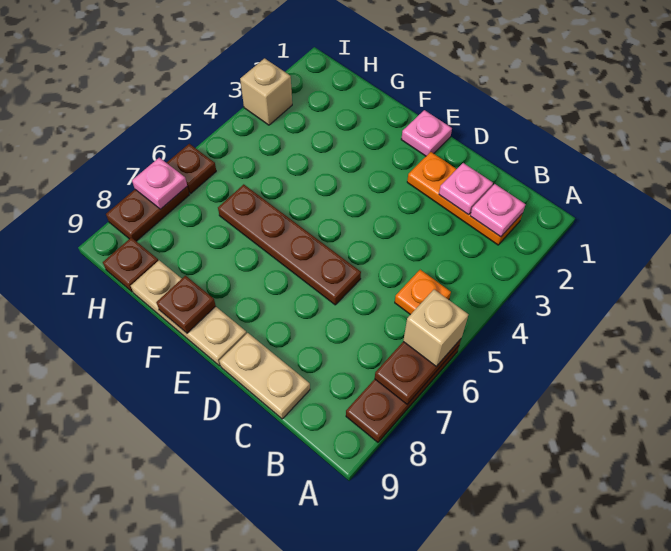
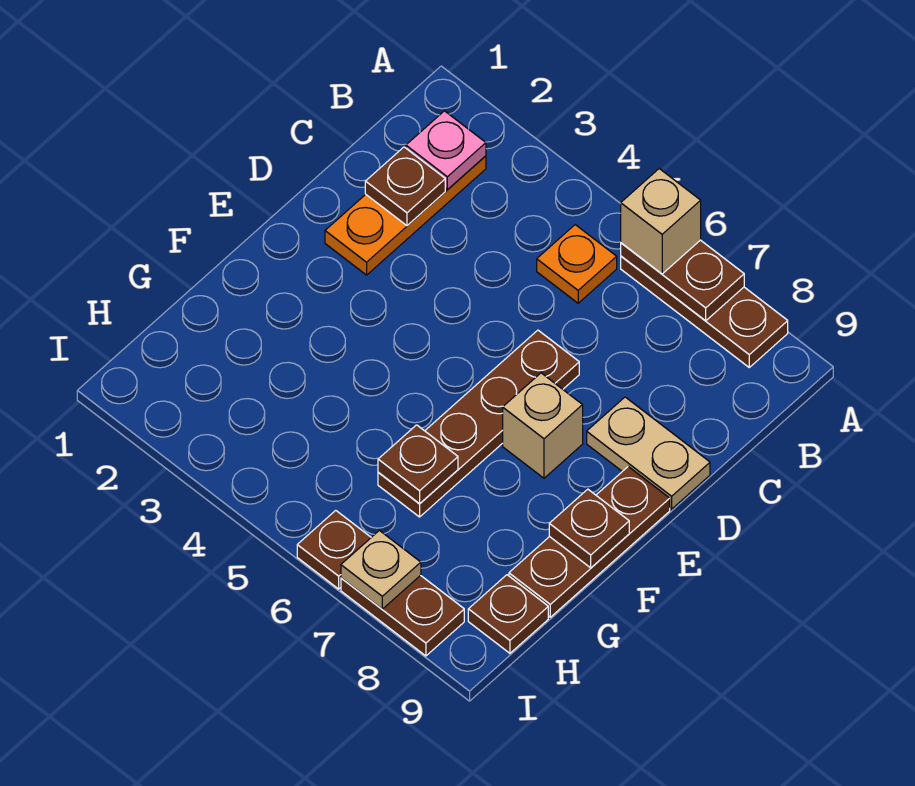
pink 1x1 plate [439,163,493,215] -> brown 1x1 plate [365,147,445,226]
tan 1x2 plate [219,333,310,419] -> tan 1x2 plate turned to [587,397,710,509]
pink 1x1 plate [401,110,452,156] -> none
tan 1x3 plate [131,260,247,366] -> brown 1x3 plate [509,467,670,617]
none -> brown 1x1 plate [378,425,458,504]
tan 1x1 brick [240,58,292,125] -> tan 1x1 brick moved to [503,373,583,478]
pink 1x1 plate [132,158,187,209] -> tan 1x1 plate [341,530,421,609]

